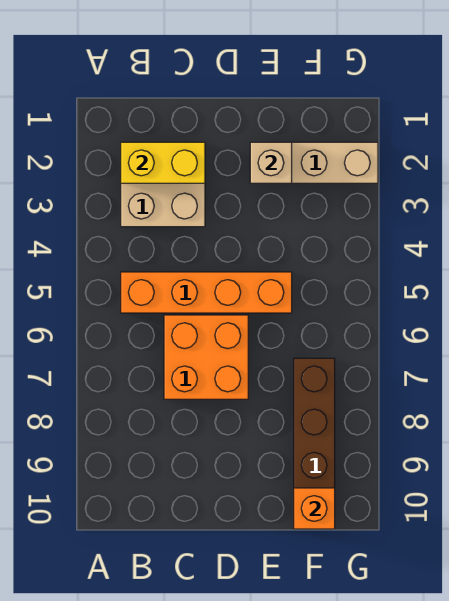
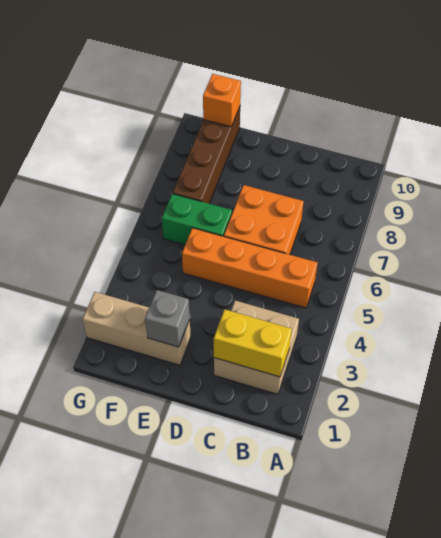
tan 1x1 brick [250,142,292,183] -> grey 1x1 brick [145,290,190,347]
none -> green 1x2 brick [162,193,232,245]

